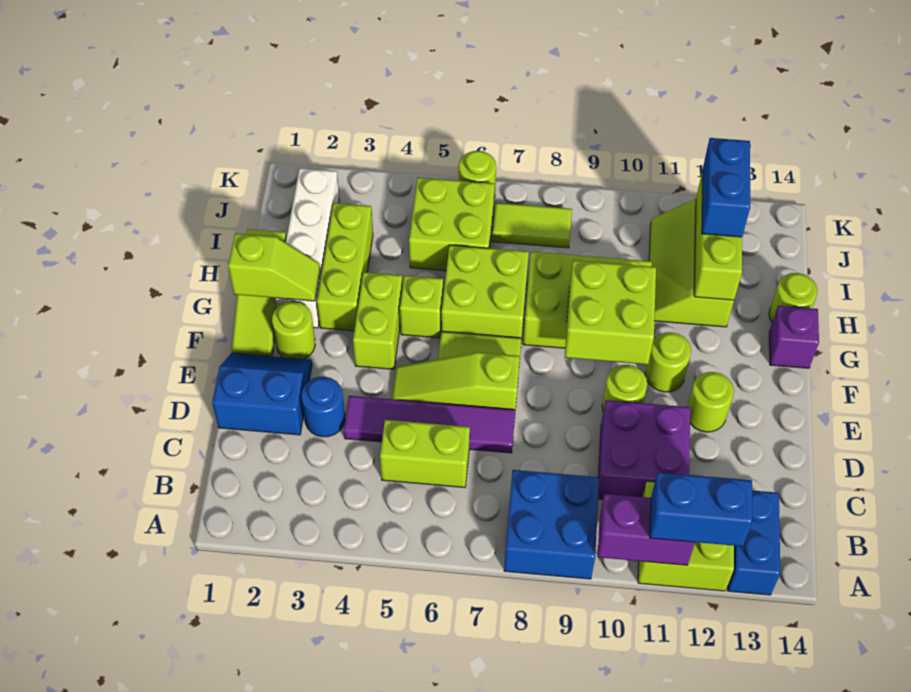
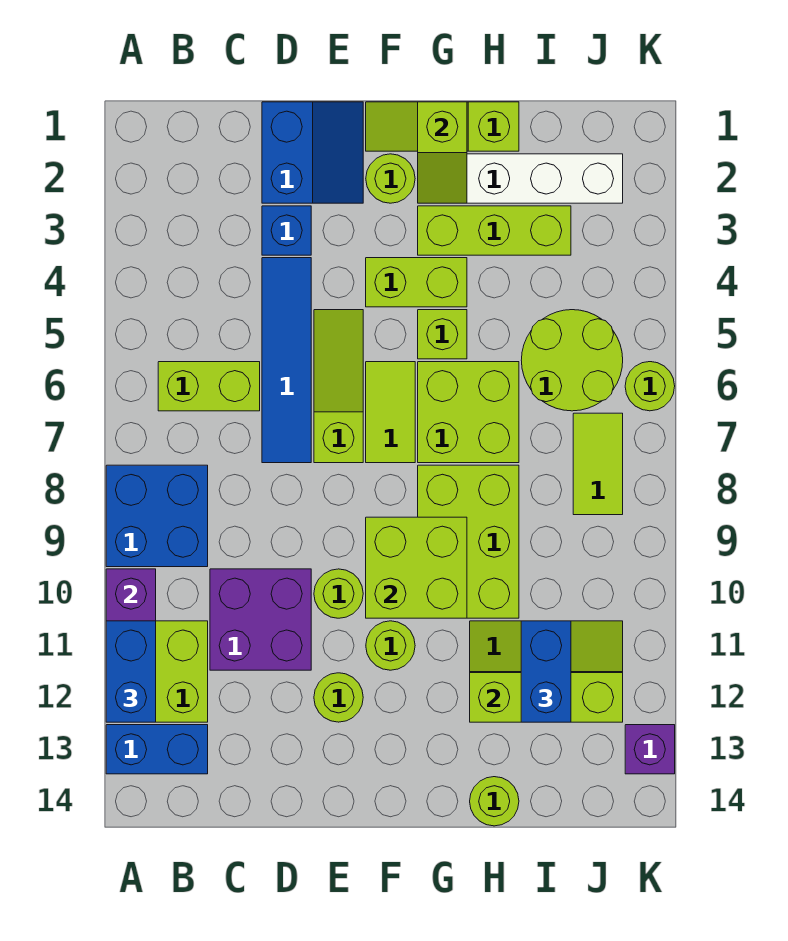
lime 1x2 brick [380,420,470,487] -> lime 1x2 brick turned to [158,362,260,411]
blue 1x1 round brick [301,377,345,437] -> blue 1x1 brick [262,206,311,255]
purple 1x4 tile [344,396,515,453] -> blue 1x4 tile [262,258,311,463]
purple 1x1 brick [769,306,819,368] -> purple 1x1 brick moved to [625,725,675,774]
lime 2x2 brick [409,177,495,271] -> lime 2x2 round brick [521,310,623,411]
blue 1x2 brick [702,138,750,237] -> blue 1x2 brick turned to [521,621,571,722]

